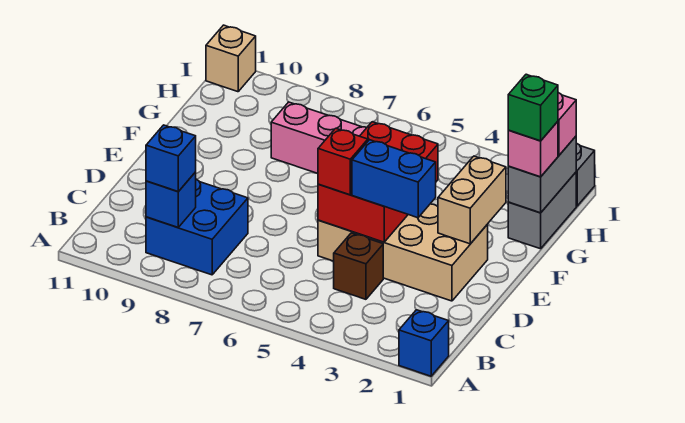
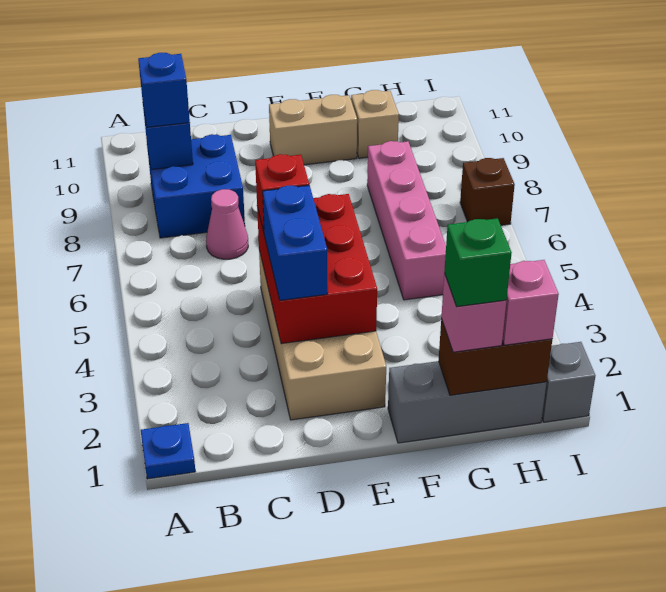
blue 1x1 brick [399,310,449,376] -> blue 1x1 plate [141,423,195,479]
brown 1x1 brick [334,233,383,299] -> brown 1x1 brick moved to [460,158,515,225]
none -> pink 1x1 cone [206,189,248,259]
red 2x3 brick [318,122,438,242] -> red 2x3 brick turned to [257,194,377,344]
tan 1x2 brick [438,156,506,244] -> tan 1x2 brick moved to [269,95,357,165]
grey 1x2 brick [508,172,576,249] -> grey 1x3 brick [388,361,547,443]
grey 1x2 brick [508,136,576,213] -> brown 1x2 brick [439,319,552,395]
tan 1x1 brick [206,25,256,92] -> tan 1x1 brick moved to [351,90,399,158]

